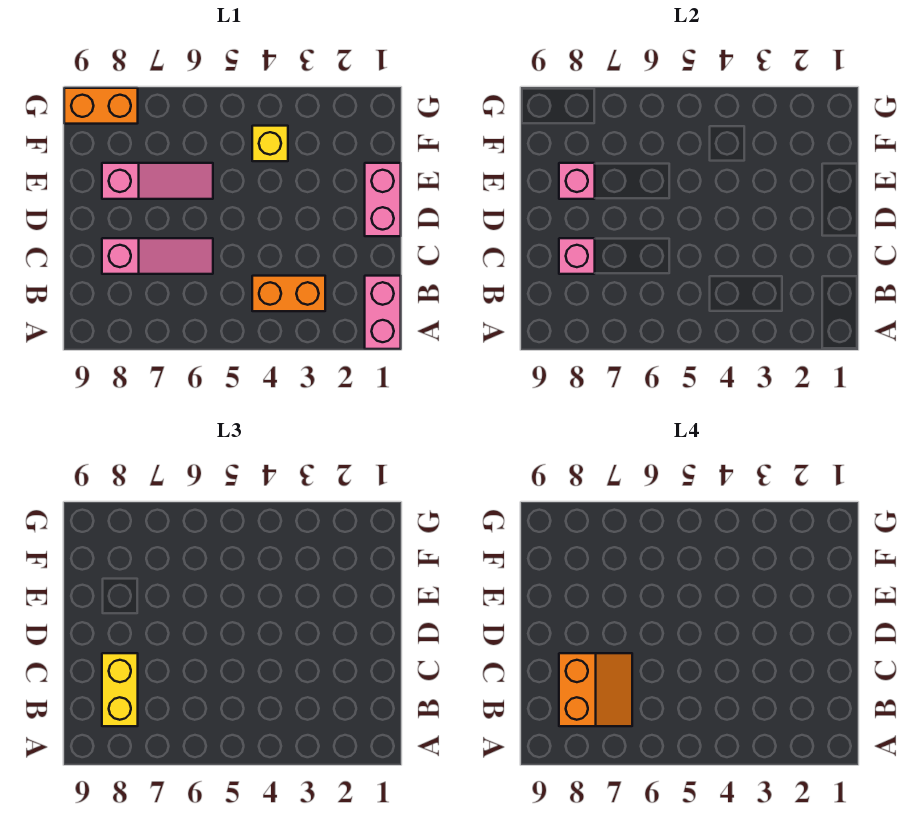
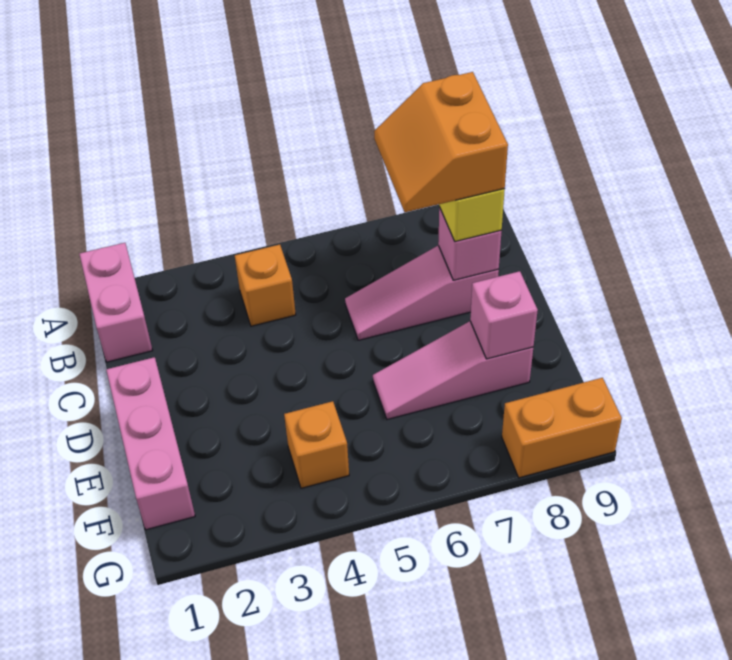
orange 1x2 brick [252,276,325,311] -> orange 1x1 brick [235,244,296,326]
pink 1x2 brick [365,163,401,236] -> pink 1x3 brick [106,357,195,530]
yellow 1x1 brick [252,126,288,161] -> orange 1x1 brick [284,401,349,488]

